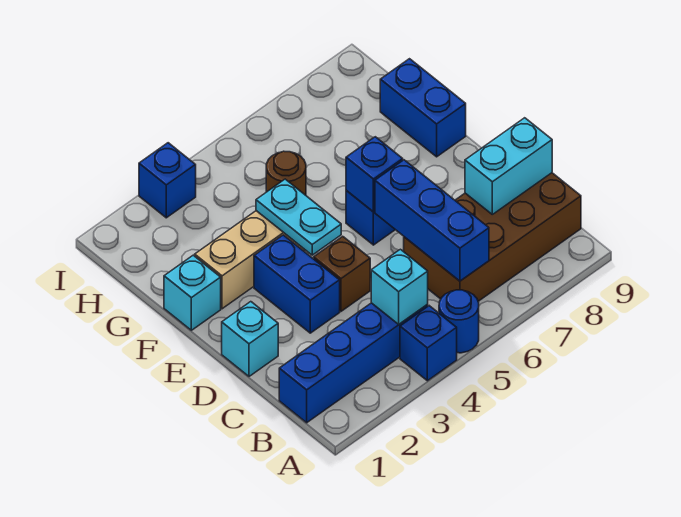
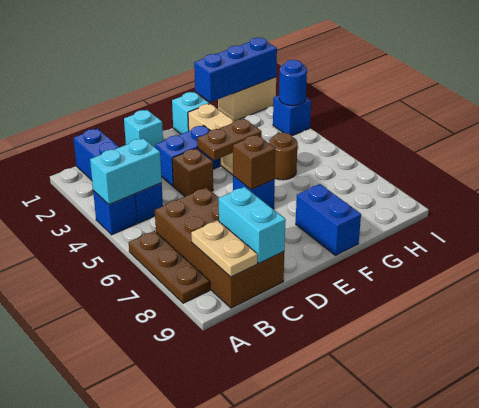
blue 1x1 round brick [439,290,479,353] -> blue 1x1 round brick moved to [279,60,307,106]
none -> brown 1x3 plate [129,231,210,303]
cyan 1x1 brick [371,249,428,324] -> cyan 1x2 brick [90,138,162,205]
blue 1x3 brick [375,160,489,281] -> blue 1x3 brick moved to [194,38,277,102]
none -> tan 1x2 plate [191,220,257,277]
cyan 1x2 plate [256,179,341,255] -> brown 1x2 plate [197,119,262,160]
blue 1x1 brick [346,137,403,212] -> brown 1x1 brick [233,135,276,190]
blue 1x2 brick [380,59,466,157] -> blue 1x2 brick turned to [296,184,361,256]
none -> tan 1x2 brick [218,77,276,121]

